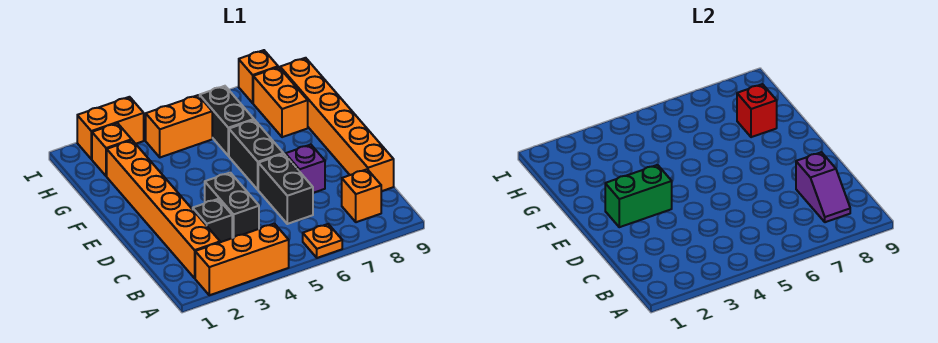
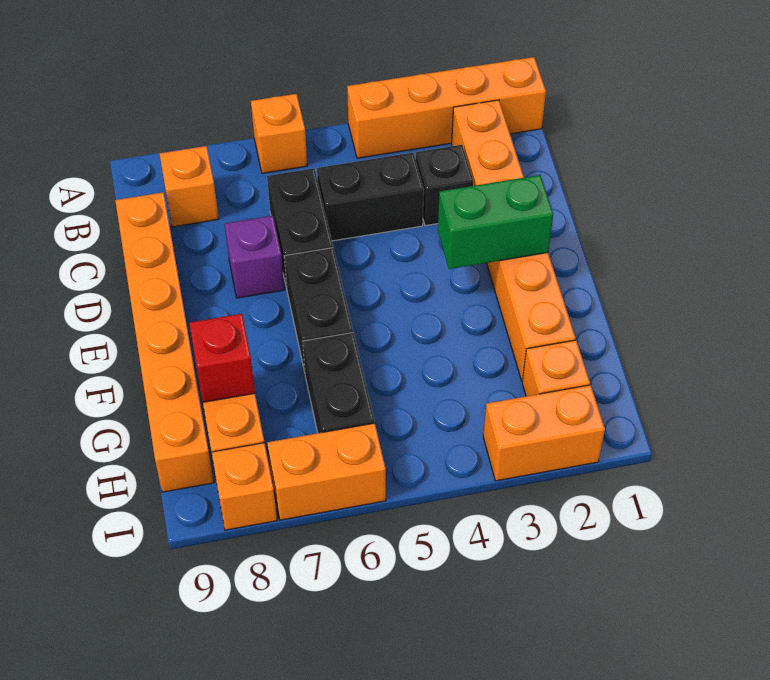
orange 1x3 brick [195,224,289,295] -> orange 1x4 brick [347,57,546,158]
orange 1x1 plate [303,224,342,258] -> orange 1x1 brick [251,94,307,173]
purple 1x2 slope [796,152,850,222] -> none
black 1x2 brick [205,173,259,238] -> black 1x2 brick turned to [317,153,424,241]
orange 1x2 brick [146,95,212,157] -> orange 1x2 brick moved to [267,423,386,520]

